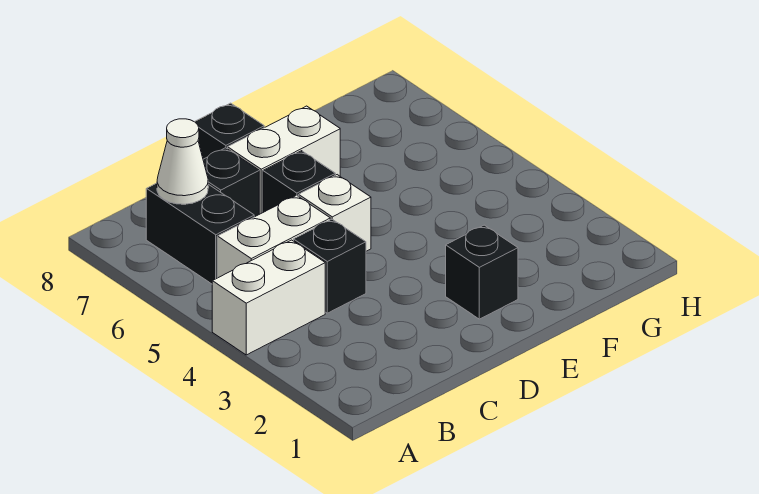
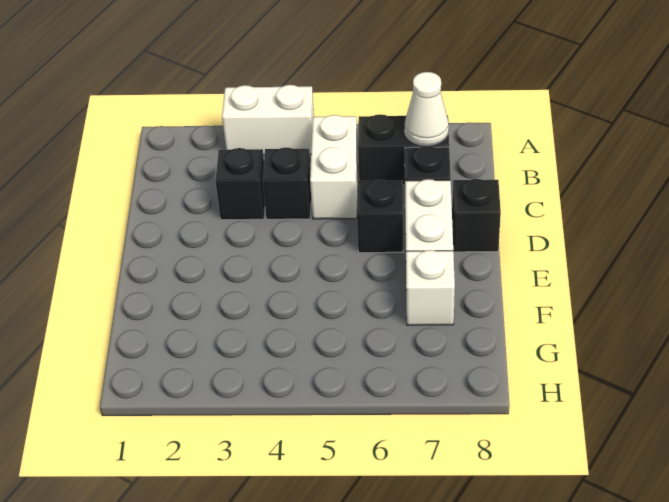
white 1x2 brick [212,240,325,355] -> white 1x2 brick turned to [222,85,314,155]
white 1x1 brick [299,175,371,251] -> white 1x1 brick moved to [406,250,455,325]
black 1x1 brick [446,225,518,319] -> black 1x1 brick moved to [215,148,265,220]

